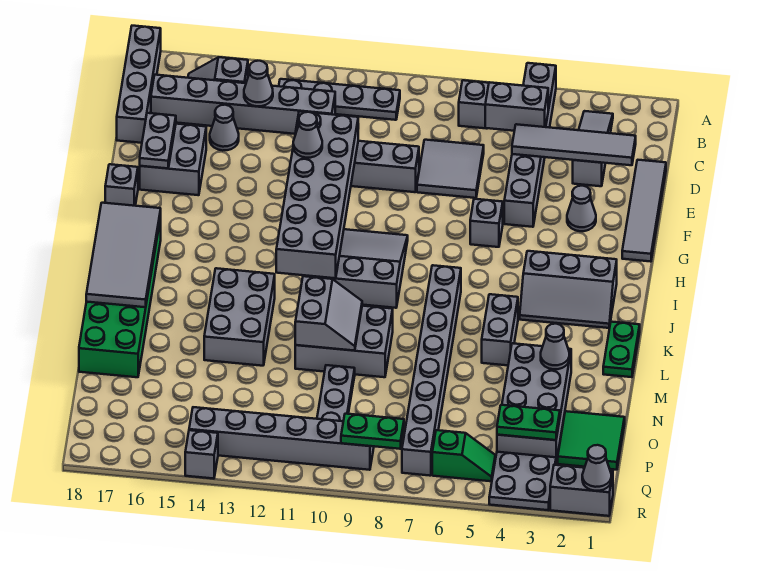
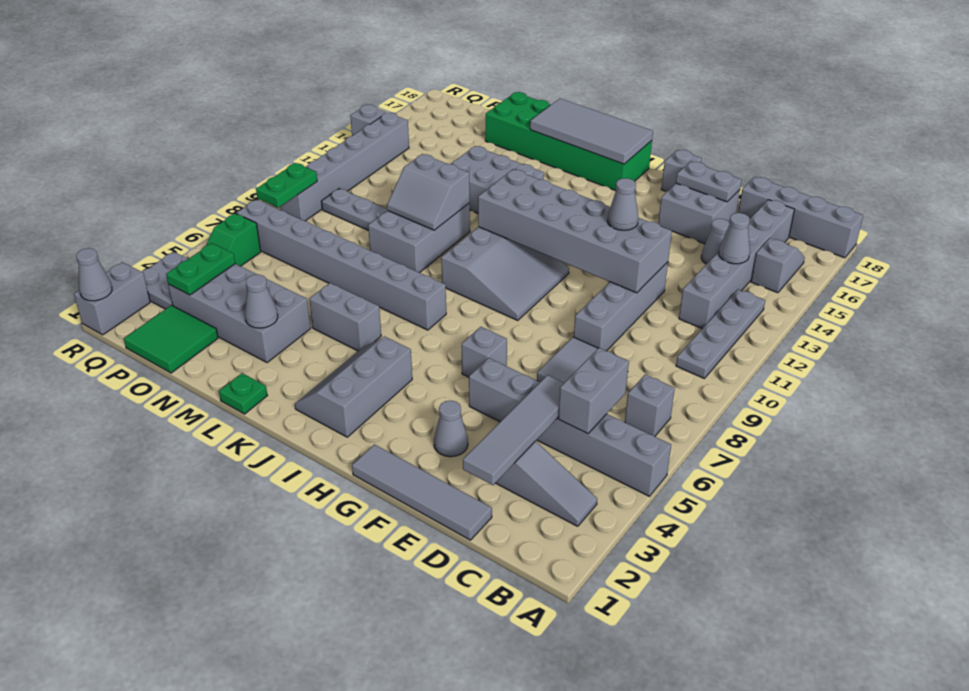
green 1x2 plate [603,322,640,377] -> green 1x1 plate [219,373,267,414]

